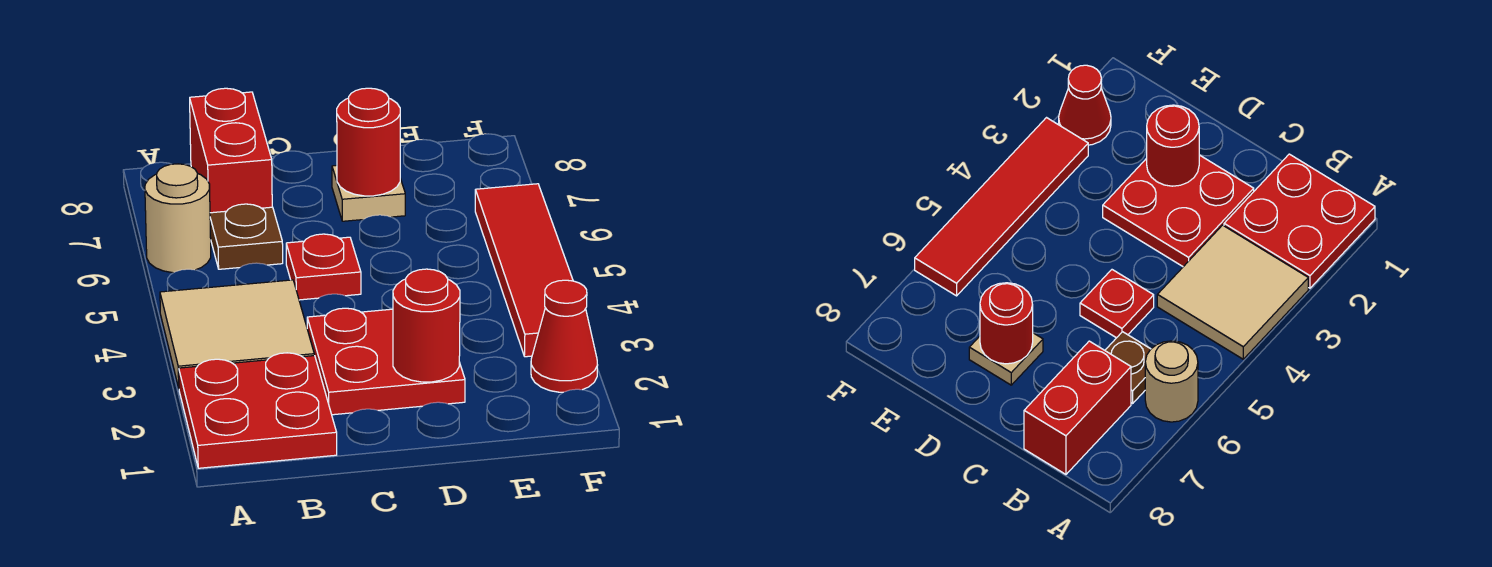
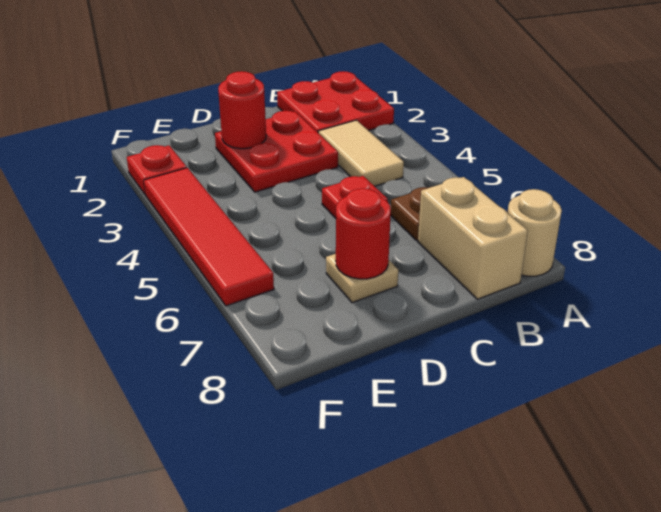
tan 2x2 tile [160,280,314,387] -> tan 1x2 tile [318,120,404,186]
tan 1x1 round brick [145,164,211,273] -> tan 1x1 round brick moved to [507,189,562,276]
red 1x2 brick [190,88,272,213] -> tan 1x2 brick [418,177,528,299]
red 1x1 cone [531,280,598,392] -> red 1x1 plate [127,145,187,195]

